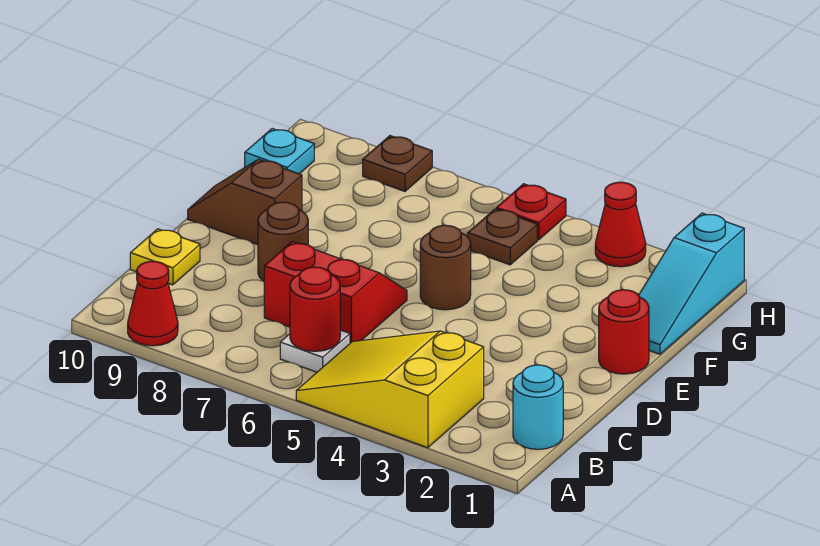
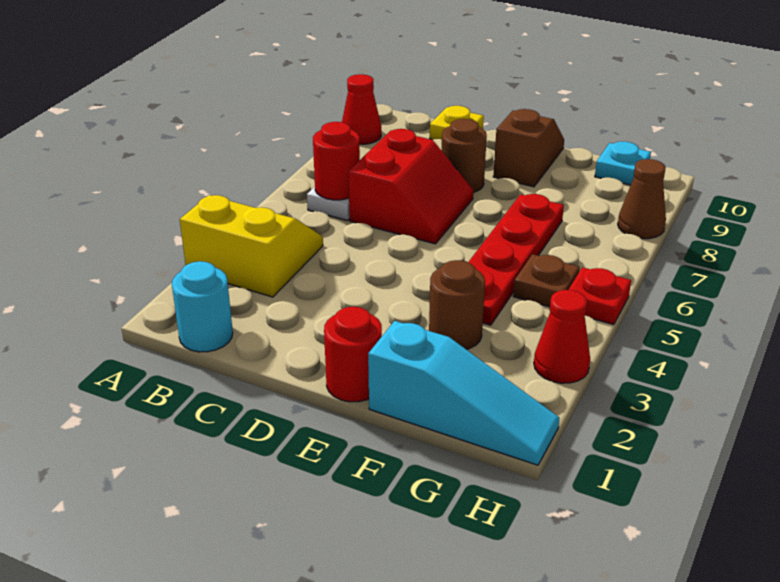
yellow 2x3 slope [296,331,484,448] -> yellow 2x2 slope [180,195,323,297]
brown 1x1 round brick [420,225,471,310] -> brown 1x1 round brick moved to [429,260,485,349]
cyan 1x3 slope [639,213,744,354] -> cyan 1x3 slope turned to [368,321,560,465]
none -> red 1x4 plate [468,194,564,325]
brown 1x1 plate [363,136,432,191] -> brown 1x1 cone [618,159,666,239]

